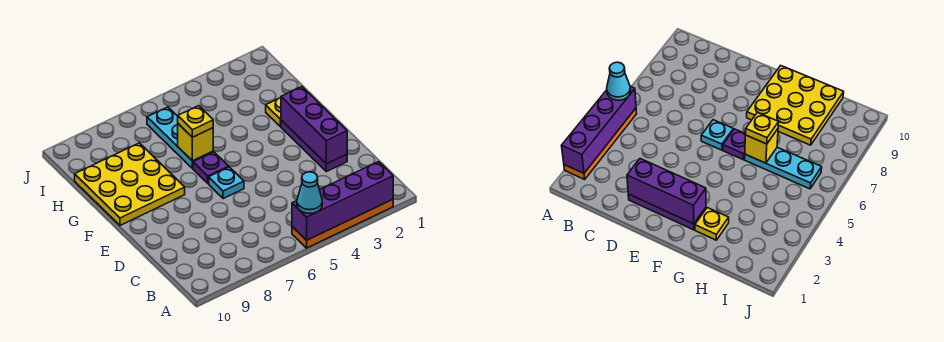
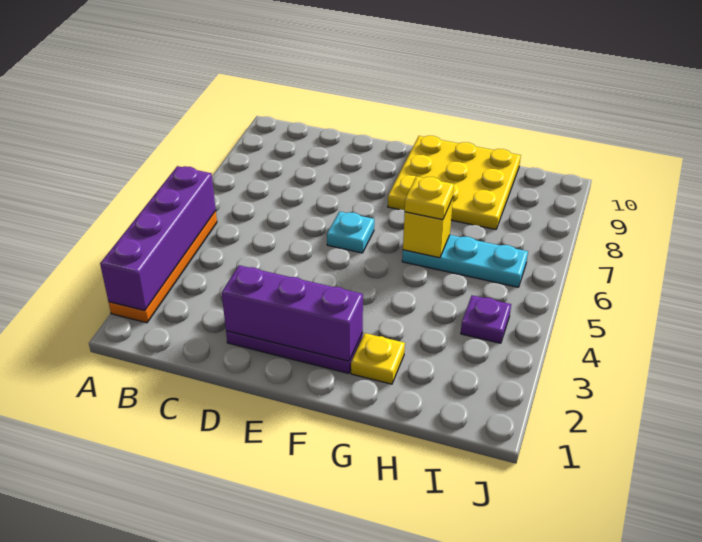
cyan 1x1 cone [297,172,322,213] -> none
purple 1x1 plate [193,152,229,183] -> purple 1x1 plate moved to [461,295,511,343]

